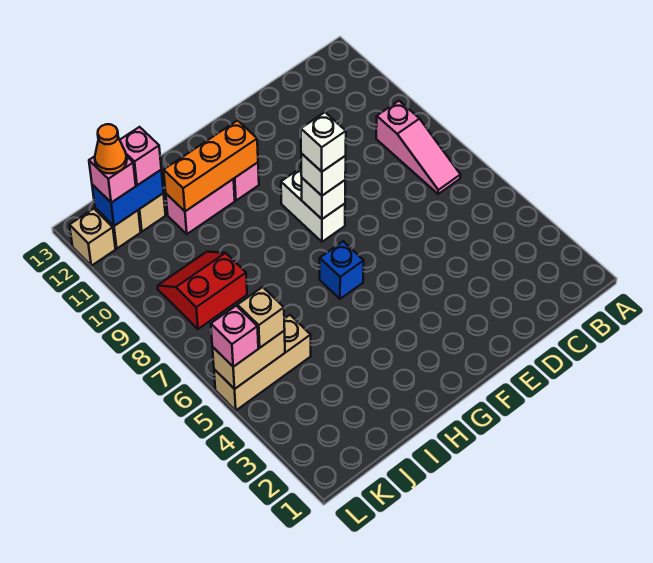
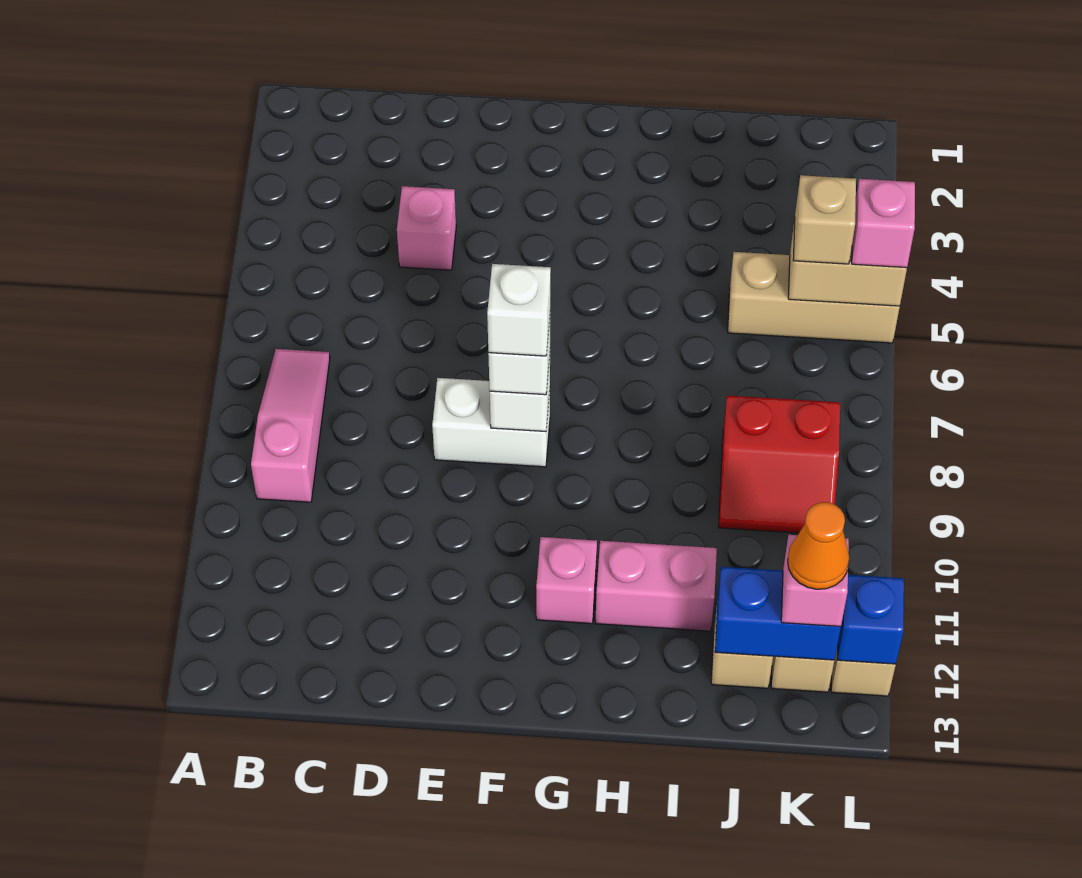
white 1x2 brick [281,168,345,242] -> white 1x2 brick turned to [432,378,550,467]
blue 1x1 brick [320,241,364,299] -> blue 1x1 brick moved to [837,575,904,664]
orange 1x3 brick [164,121,258,211] -> none
pink 1x1 brick [120,127,161,185] -> pink 1x1 brick moved to [397,186,456,270]

